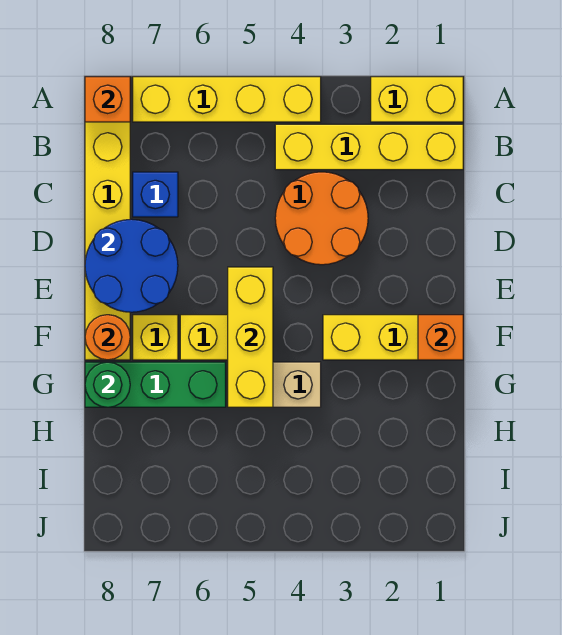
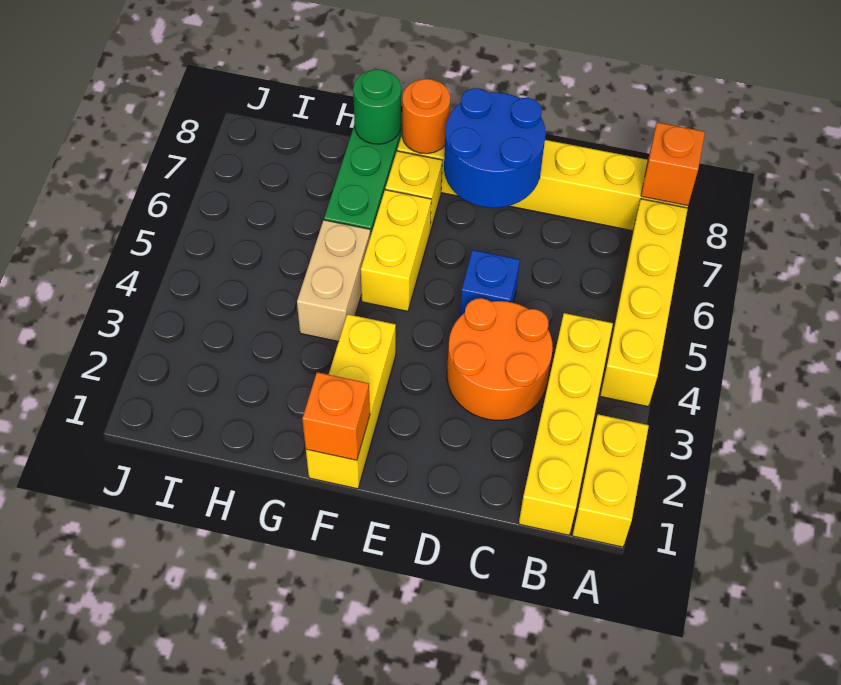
blue 1x1 brick [133,172,178,217] -> blue 1x1 brick moved to [460,250,520,316]
yellow 1x3 brick [228,267,273,407] -> none

